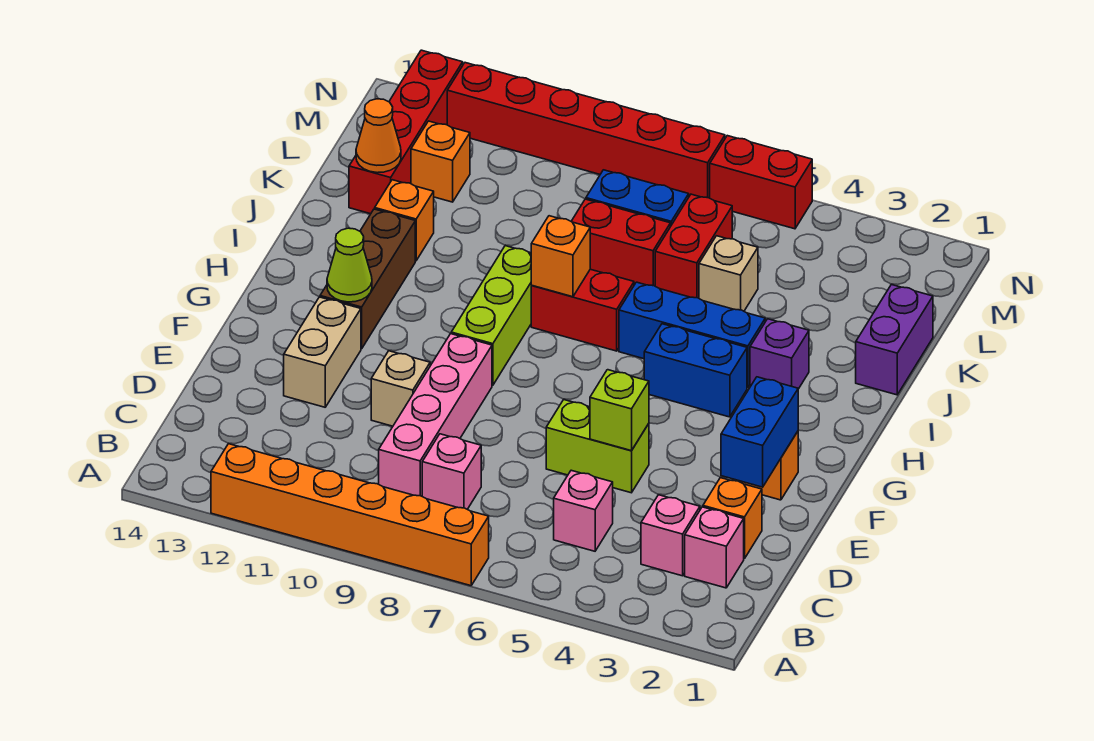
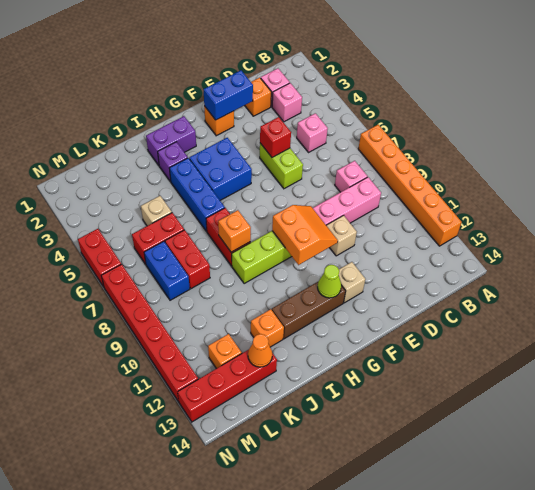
lime 1x1 brick [590,370,649,451] -> red 1x1 brick [260,117,291,157]
tan 1x2 brick [284,297,361,407] -> tan 1x1 brick [339,262,365,303]
none -> orange 2x2 slope [272,205,338,265]
blue 1x2 brick [644,324,747,417] -> blue 2x2 brick [189,138,252,200]
purple 1x2 brick [856,285,933,395] -> purple 1x2 brick moved to [146,116,196,165]

